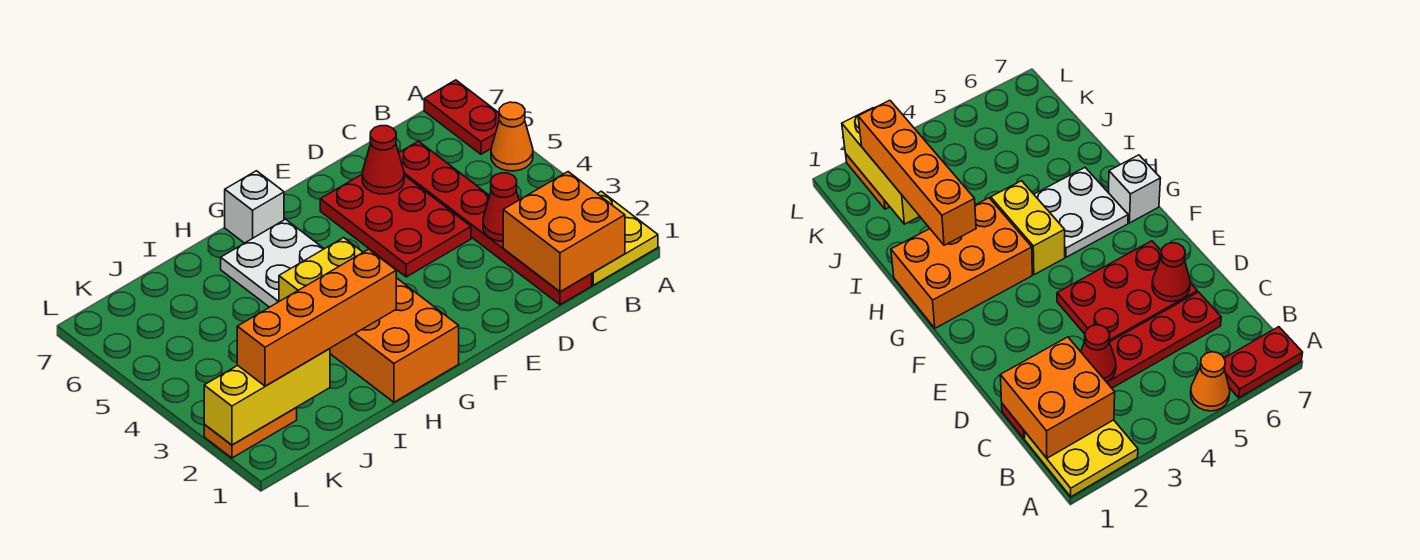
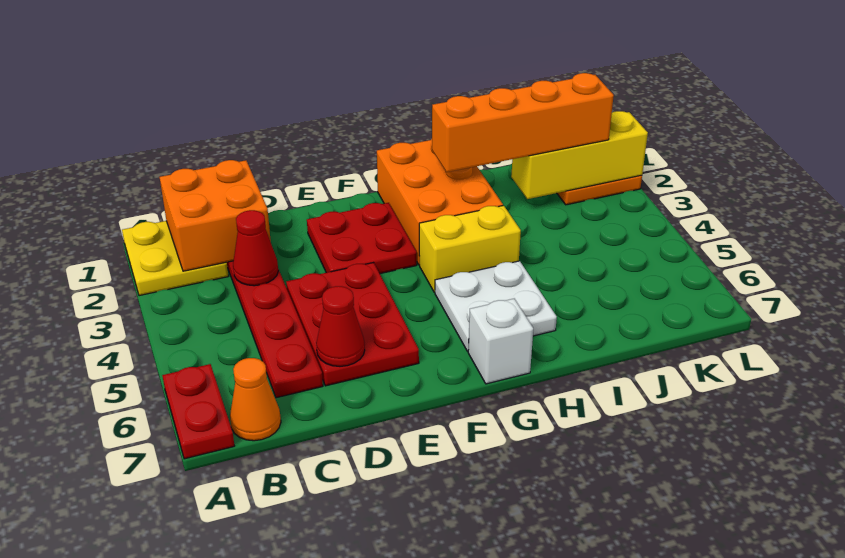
orange 1x1 cone [491,102,533,171] -> orange 1x1 cone moved to [230,358,281,441]
none -> red 2x2 plate [307,203,417,274]

